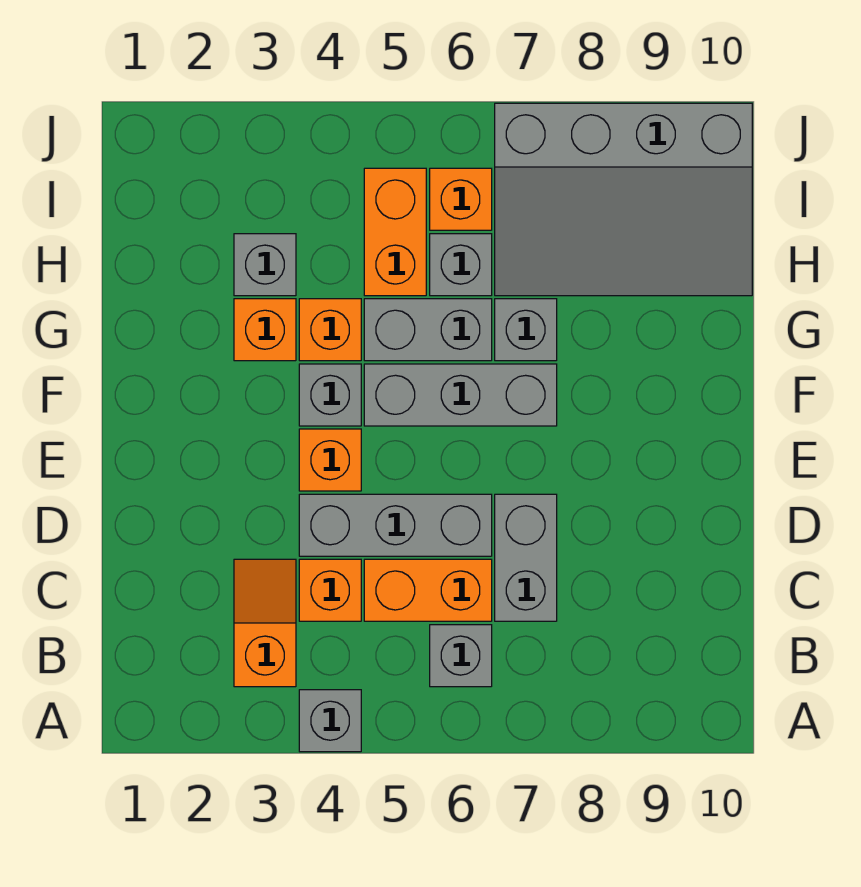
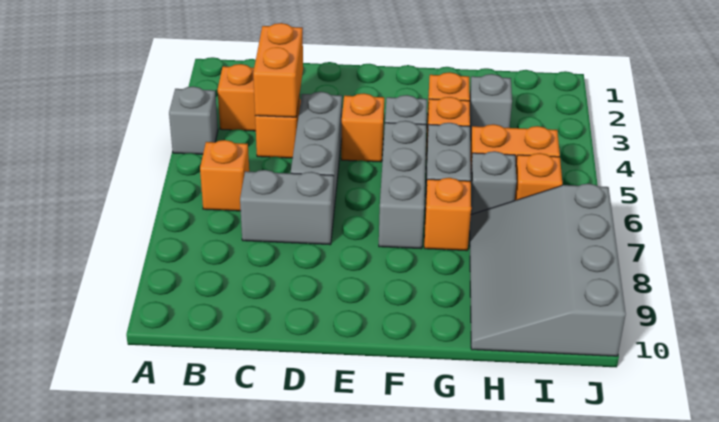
grey 1x1 brick [430,625,492,687] -> orange 1x1 brick [200,140,249,211]
orange 1x2 brick [364,559,492,621] -> orange 1x2 brick moved to [253,23,303,117]
grey 1x1 brick [495,299,557,361] -> orange 1x1 brick [424,178,471,251]

